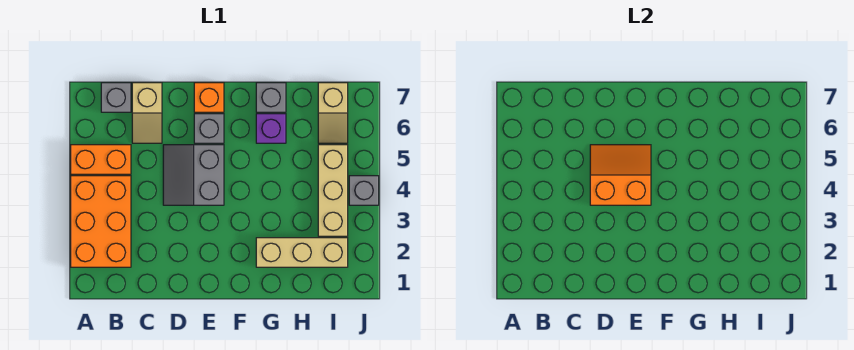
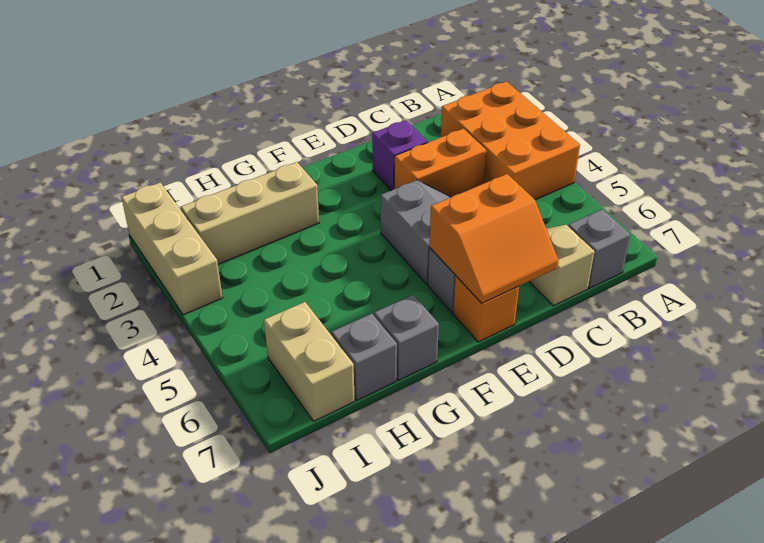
orange 1x2 brick [71,145,131,174] -> orange 1x2 brick moved to [394,129,486,197]
orange 2x2 slope [590,145,651,205] -> orange 2x2 slope moved to [429,174,559,303]
purple 1x1 brick [256,114,286,143] -> purple 1x1 brick moved to [372,120,428,190]
tan 1x3 brick [318,145,348,236] -> tan 1x3 brick moved to [122,183,223,315]
tan 1x2 slope [318,83,348,143] -> tan 1x2 brick [264,302,355,421]
grey 1x1 brick [349,176,379,205] -> grey 1x1 brick moved to [331,314,397,400]

